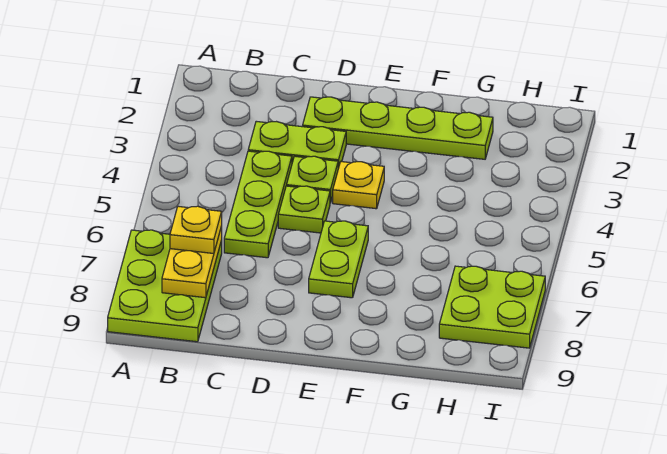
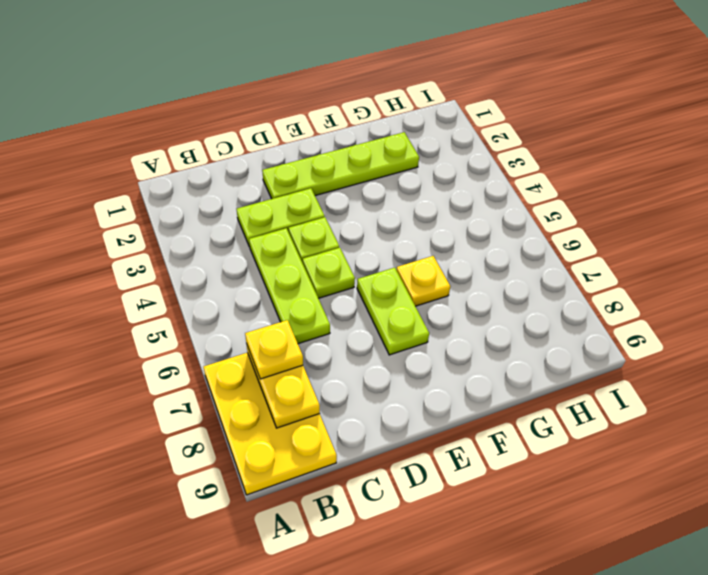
lime 2x3 plate [108,230,222,342] -> yellow 2x3 plate [204,353,337,495]
yellow 1x1 plate [333,162,384,209] -> yellow 1x1 plate moved to [397,256,450,306]
lime 2x2 plate [439,266,545,348] -> none

